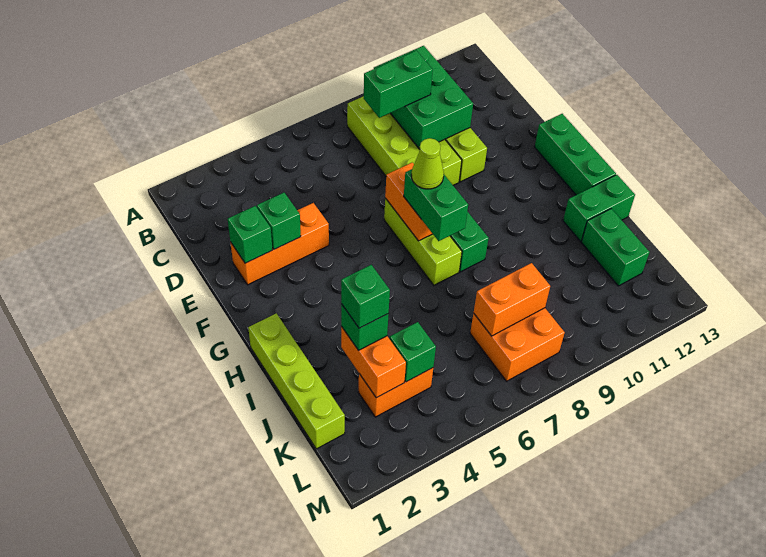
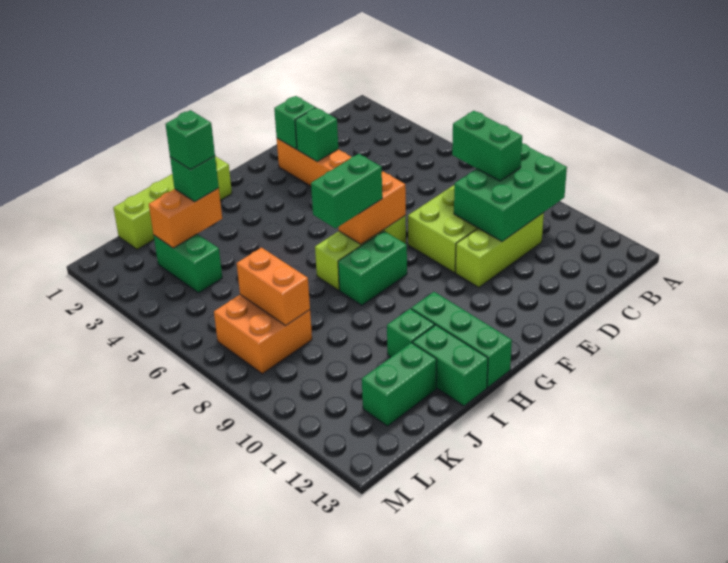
green 1x3 brick [535,114,616,195] -> green 1x3 brick turned to [411,292,512,387]
lime 1x1 cone [411,138,444,189] -> none
orange 1x2 brick [358,368,433,417] -> green 1x2 brick [154,234,222,293]
green 1x1 brick [389,322,436,382] -> green 1x1 brick moved to [387,309,435,357]

